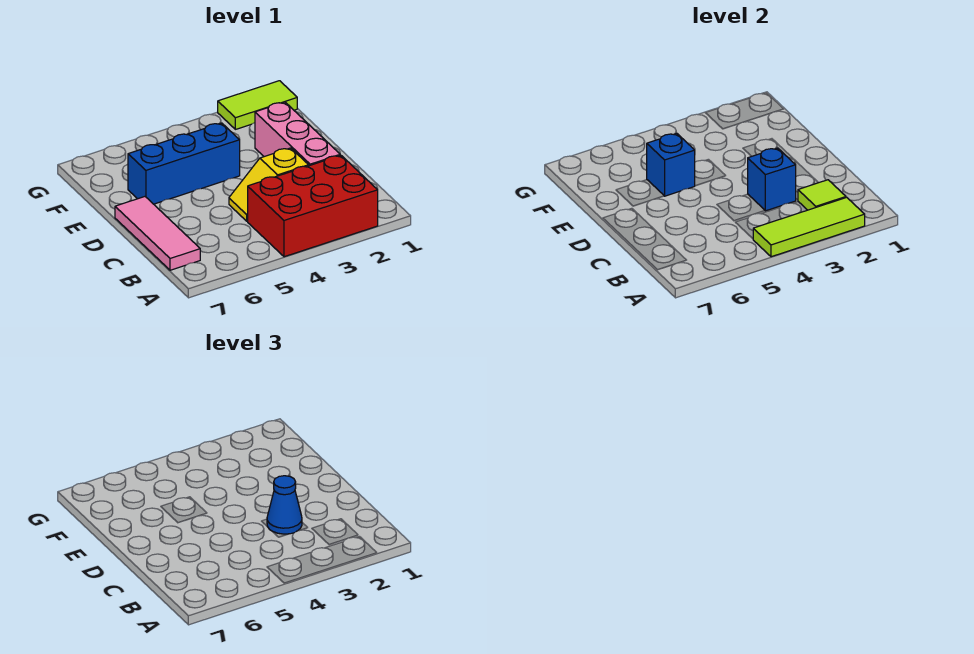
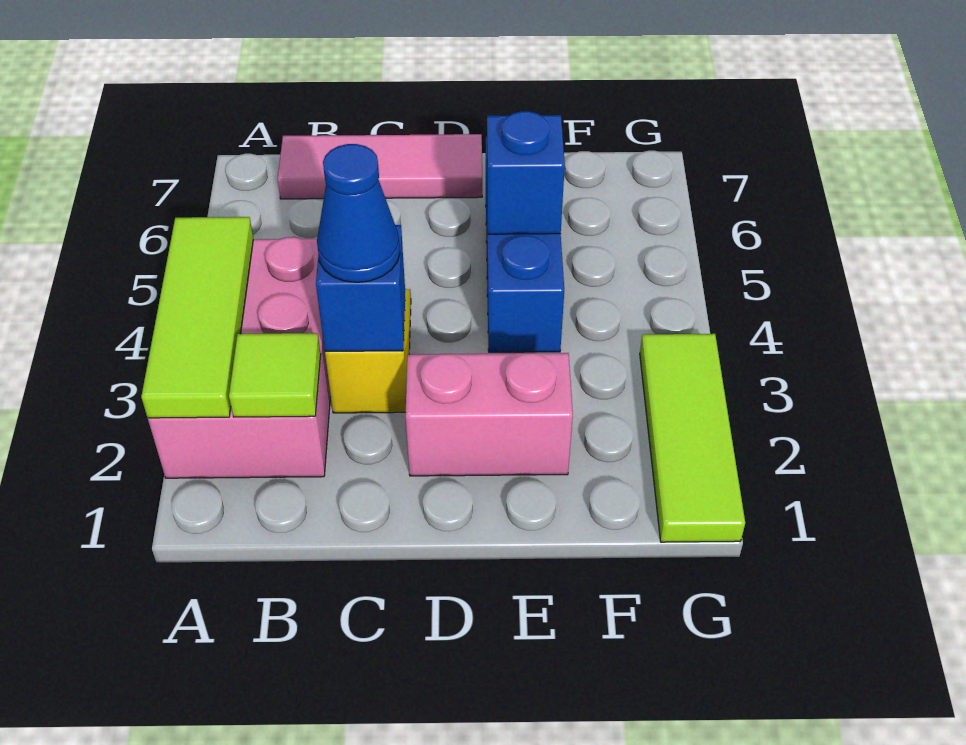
red 2x3 brick [248,155,378,257] -> pink 2x3 brick [148,237,331,478]
pink 1x3 brick [255,102,340,166] -> pink 1x2 brick [405,353,573,476]
lime 1x2 tile [218,81,297,129] -> lime 1x3 tile [640,334,745,542]

